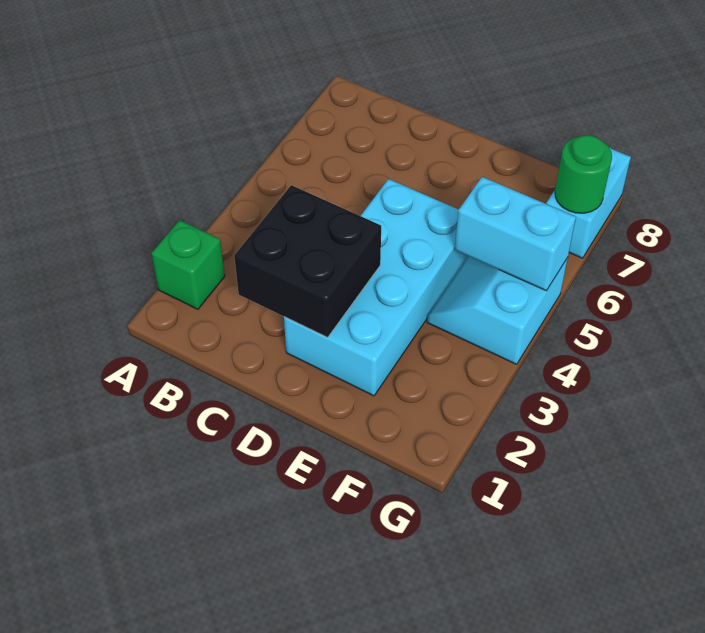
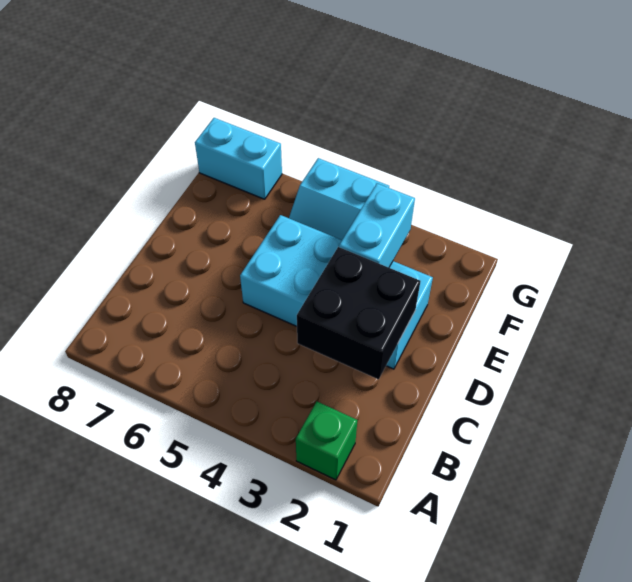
cyan 1x2 brick [455,177,576,291] -> cyan 1x2 brick moved to [339,183,415,267]
green 1x1 round brick [555,135,612,213] -> none

